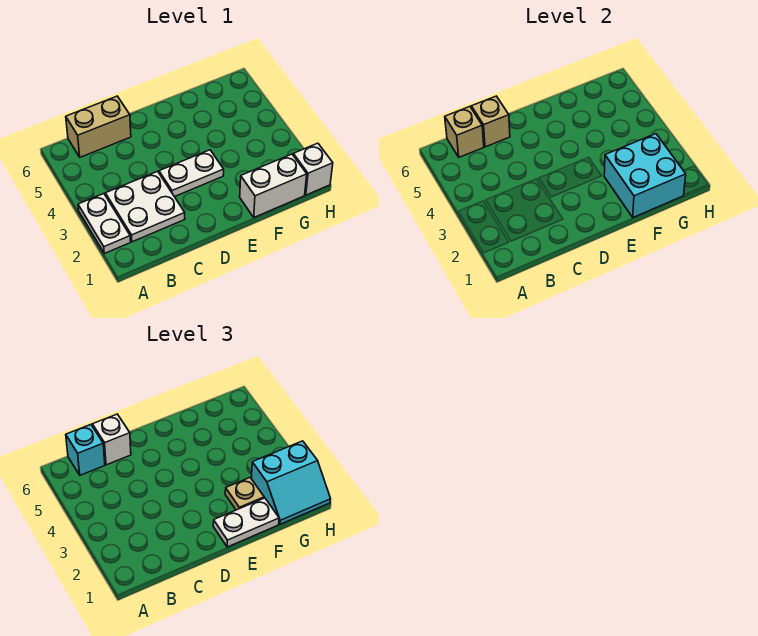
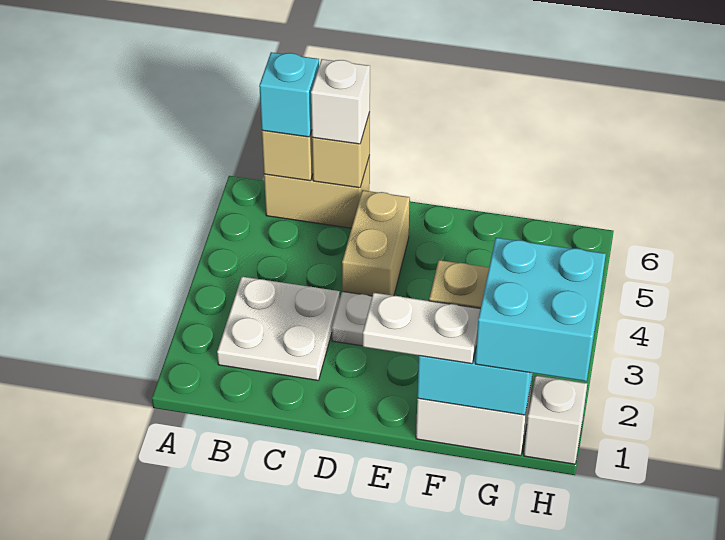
white 1x2 plate [78,194,131,254] -> none
none -> tan 1x2 brick [342,190,410,296]
cyan 2x2 slope [251,441,331,524] -> cyan 2x2 brick [475,238,606,381]

